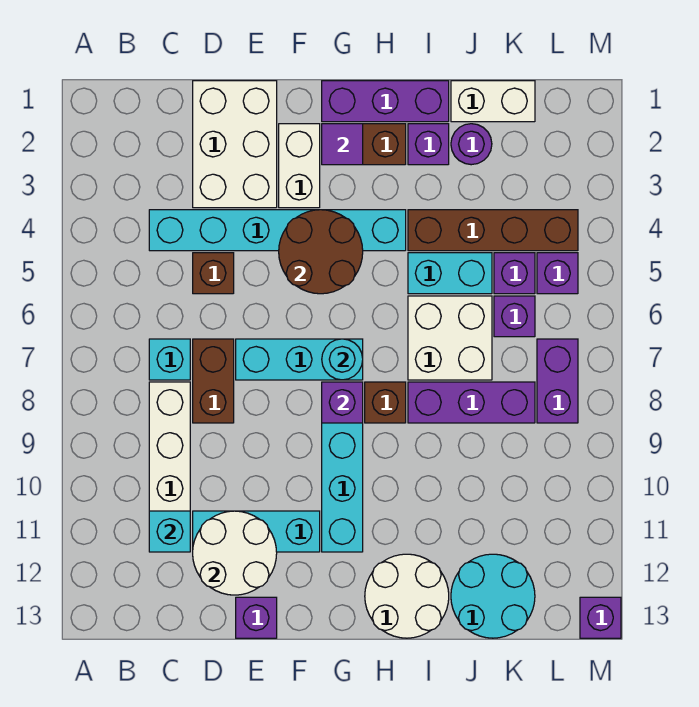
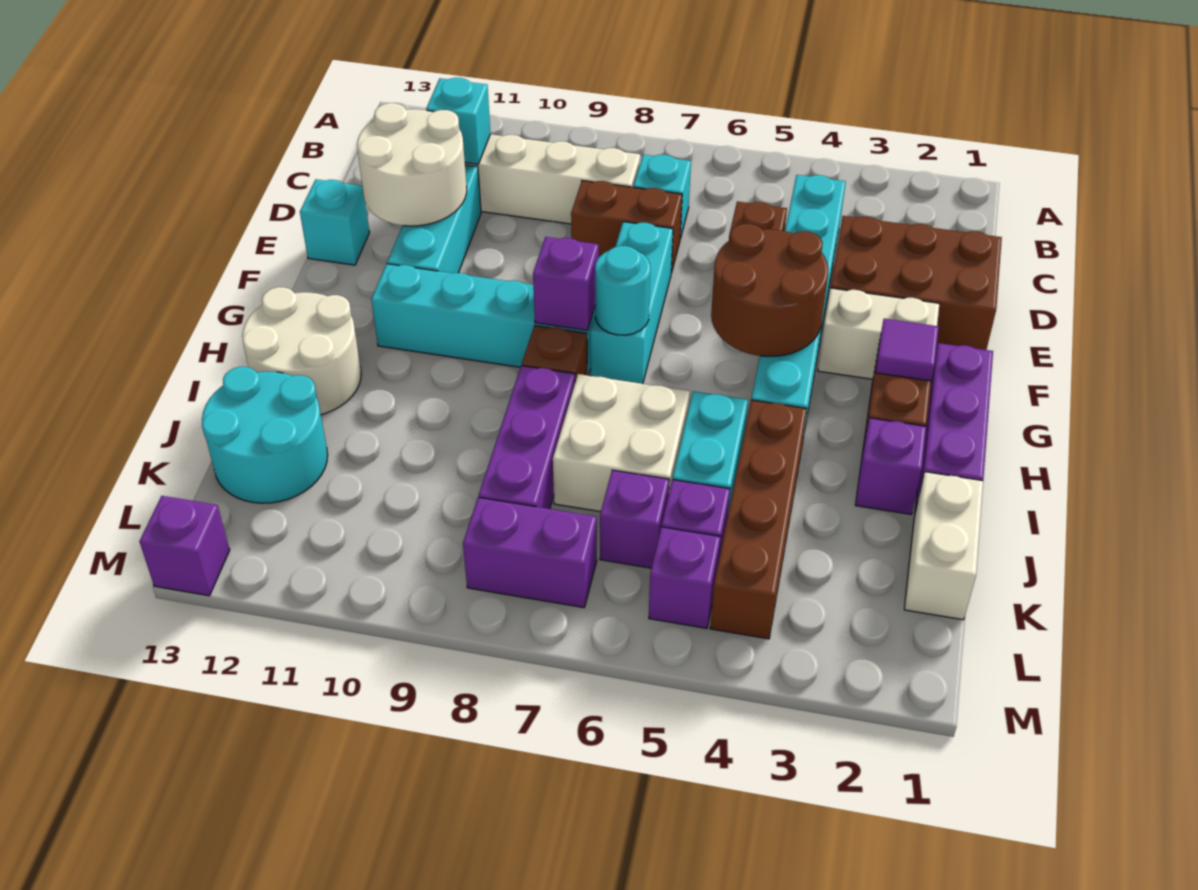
white 2x3 brick [193,81,277,208] -> brown 2x3 brick [830,216,1002,350]
purple 1x1 brick [236,597,277,638] -> cyan 1x1 brick [300,179,369,265]
purple 1x1 round brick [451,124,492,165] -> none

